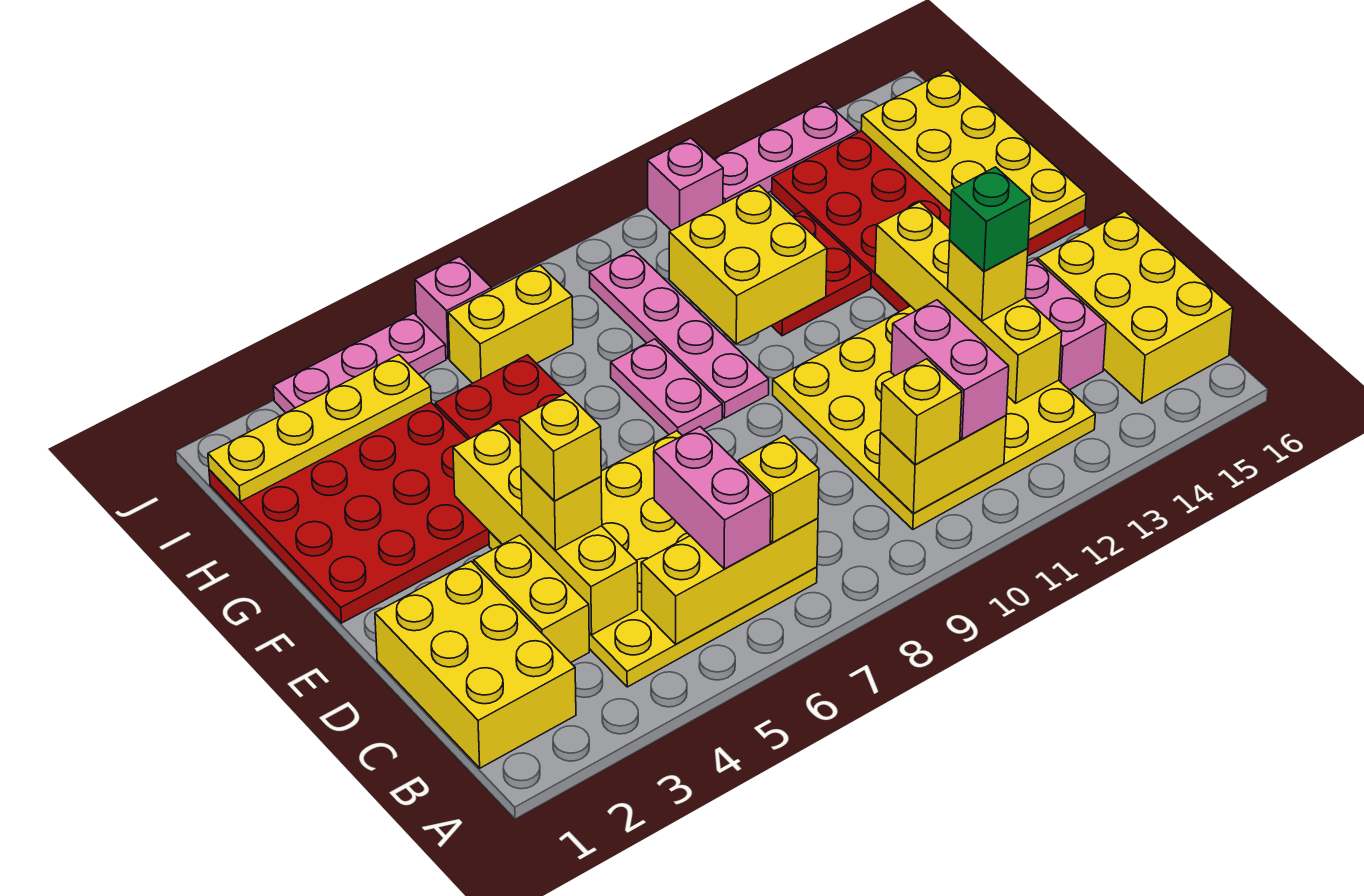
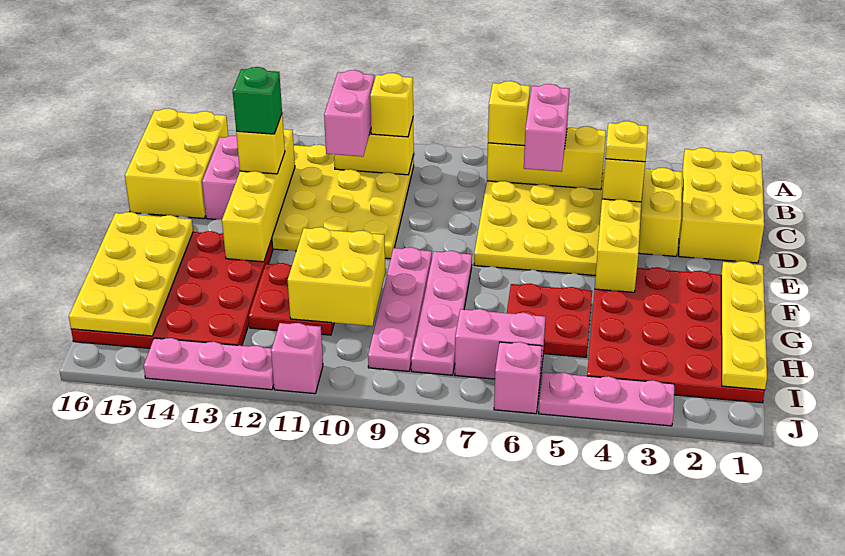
yellow 1x1 brick [520,393,601,501] -> yellow 1x1 plate [605,121,648,162]
pink 1x2 plate [611,339,722,436] -> pink 1x4 plate [411,251,472,375]
yellow 1x4 plate [208,355,431,502] -> yellow 1x4 plate turned to [721,261,767,390]
yellow 1x2 brick [448,265,573,383] -> pink 1x2 brick [455,309,545,379]

